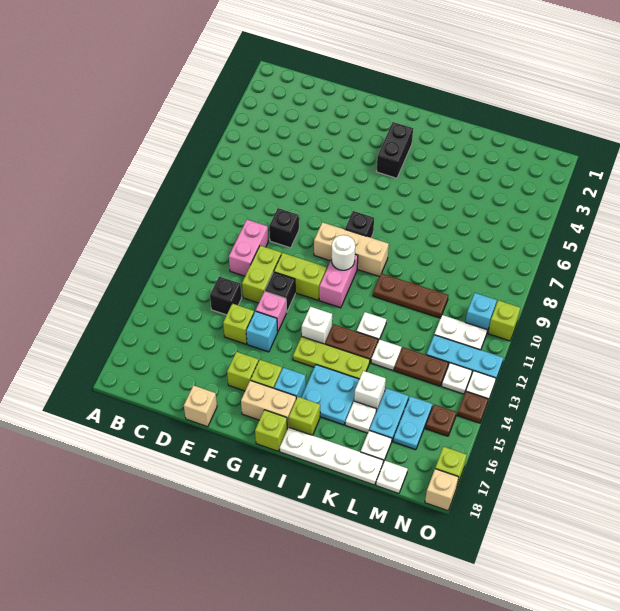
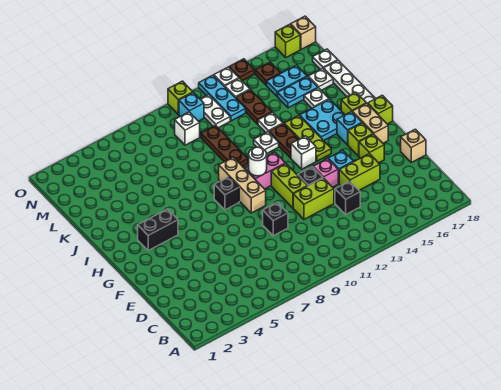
pink 1x2 brick [229,219,268,276] -> none
lime 1x1 brick [223,304,254,344] -> lime 1x2 brick [339,154,380,190]
white 1x1 brick [354,371,386,412] -> white 1x1 brick moved to [175,112,200,145]

